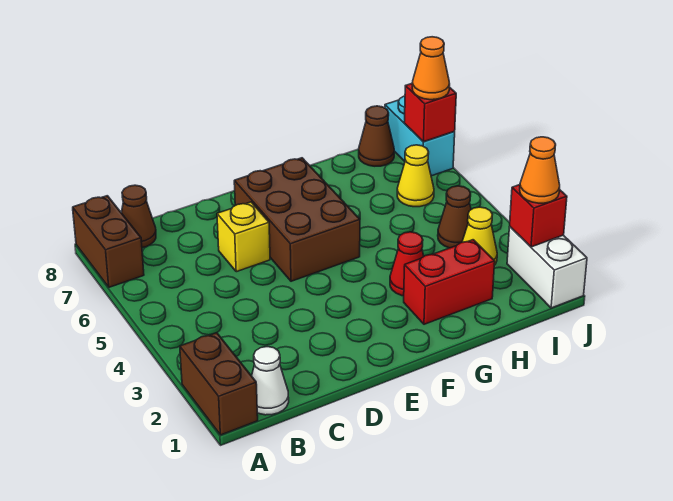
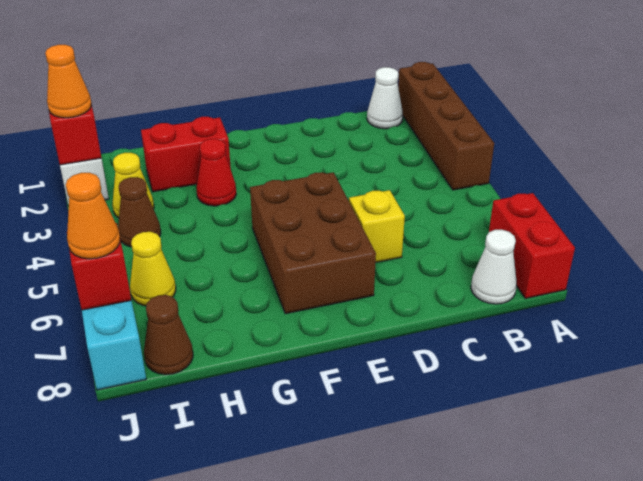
brown 1x2 brick [180,333,258,435] -> brown 1x4 brick [398,62,494,190]
brown 1x2 brick [73,196,144,287] -> red 1x2 brick [489,193,575,298]
brown 1x1 cone [121,185,156,248] -> white 1x1 cone [471,230,517,304]

